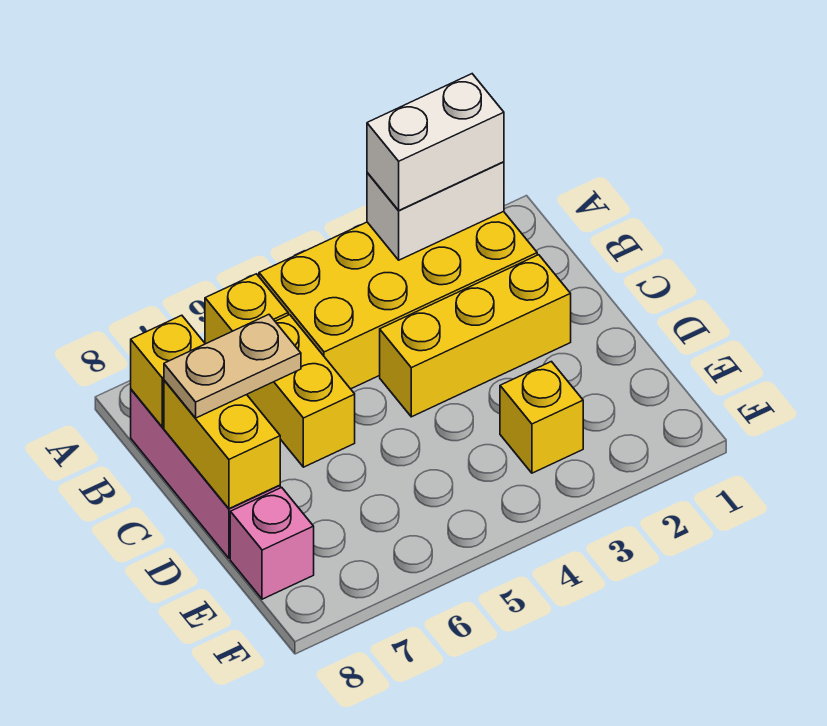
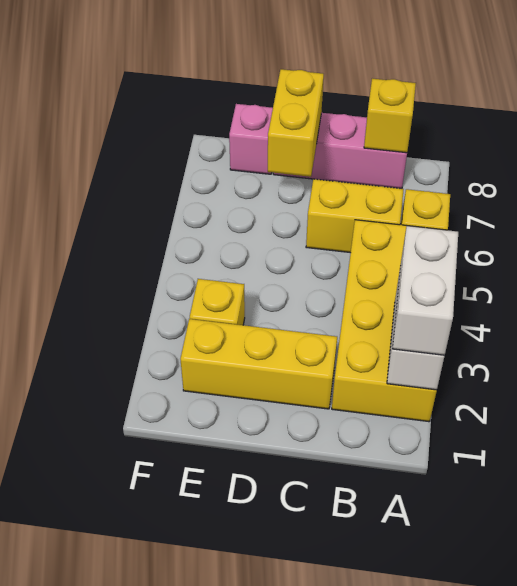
yellow 1x3 brick [380,255,571,417] -> yellow 1x3 brick turned to [180,319,337,409]
tan 1x2 plate [164,315,301,418] -> none
yellow 1x2 brick [164,380,280,509] -> yellow 1x2 brick turned to [268,69,324,177]

